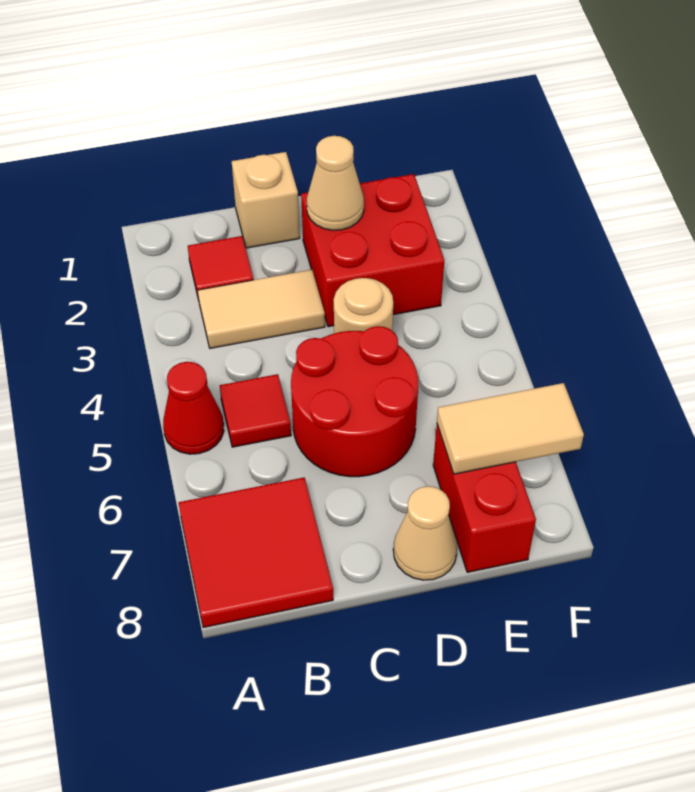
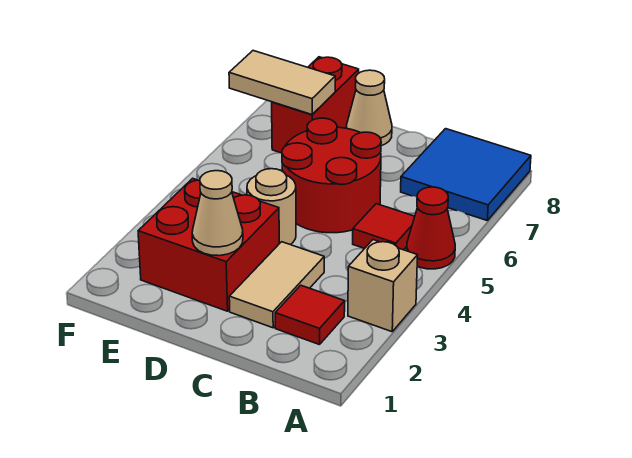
red 2x2 tile [179,478,333,628] -> blue 2x2 tile [401,129,531,220]
tan 1x2 tile [198,270,325,348] -> tan 1x2 tile turned to [229,242,324,328]
tan 1x1 brick [232,152,300,248] -> tan 1x1 brick moved to [348,240,418,332]

